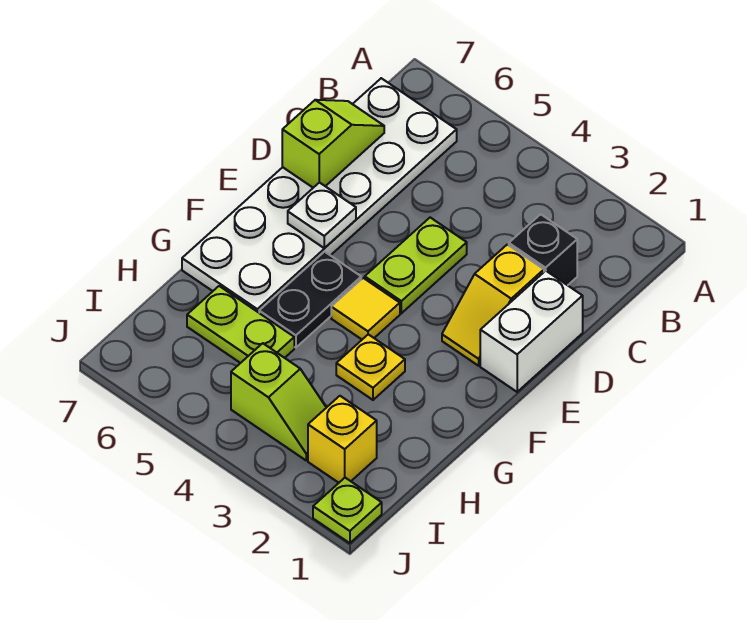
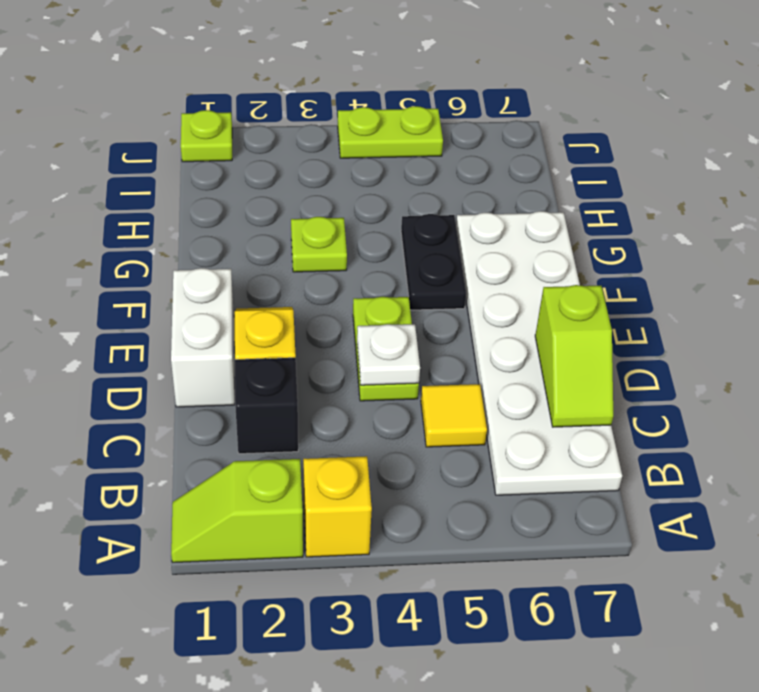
white 1x1 plate [288,182,356,248] -> white 1x1 plate moved to [357,324,420,385]
yellow 1x1 tile [331,278,400,339] -> yellow 1x1 tile moved to [421,384,487,447]
yellow 1x1 plate [336,334,405,400] -> lime 1x1 plate [291,217,347,272]
lime 1x2 plate [187,286,294,363] -> lime 1x2 plate moved to [338,106,443,158]
yellow 1x1 brick [308,396,377,483] -> yellow 1x1 brick moved to [303,456,372,557]
lime 1x2 slope [231,343,326,460] -> lime 1x2 slope moved to [171,459,303,563]

